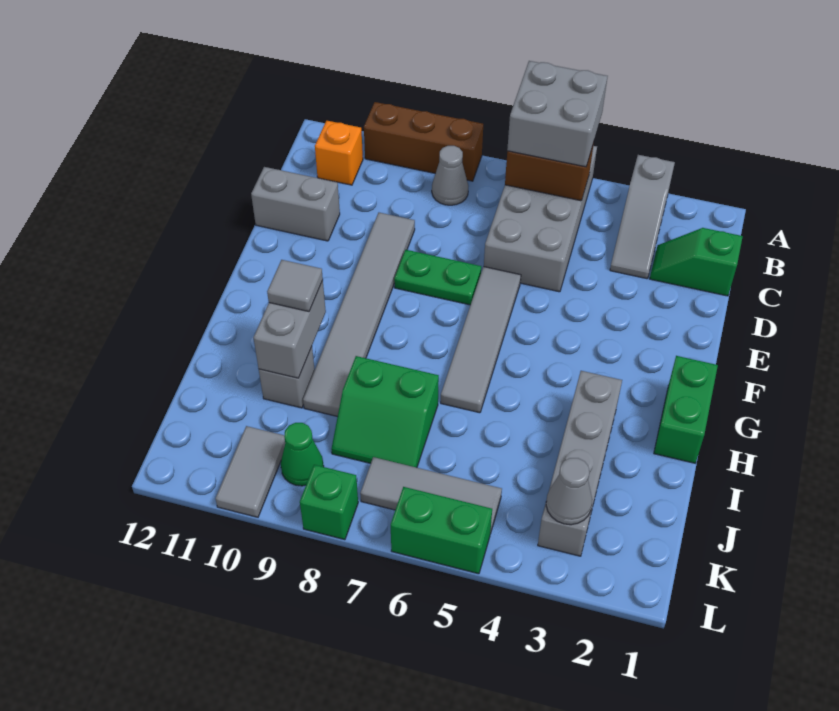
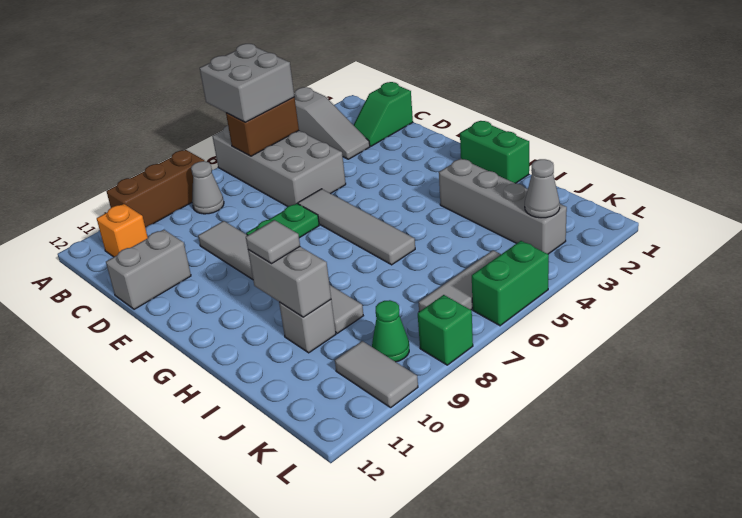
green 2x2 slope [331,356,439,468] -> none

